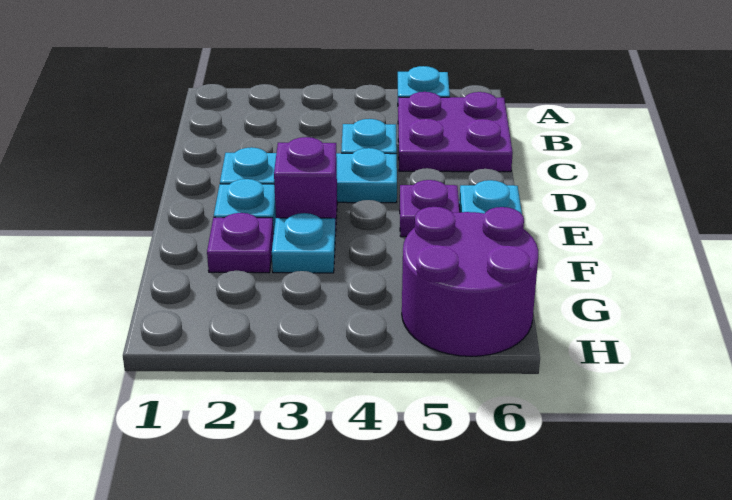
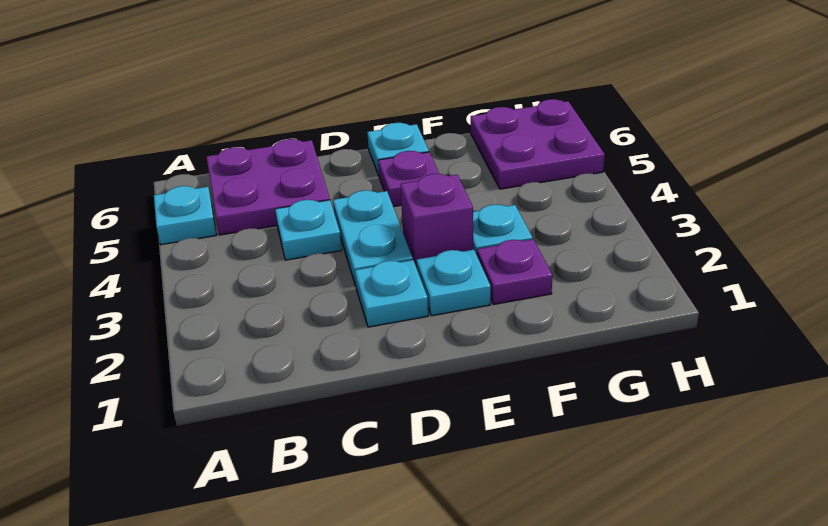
purple 2x2 round brick [402,207,538,356] -> purple 2x2 plate [471,99,605,189]

